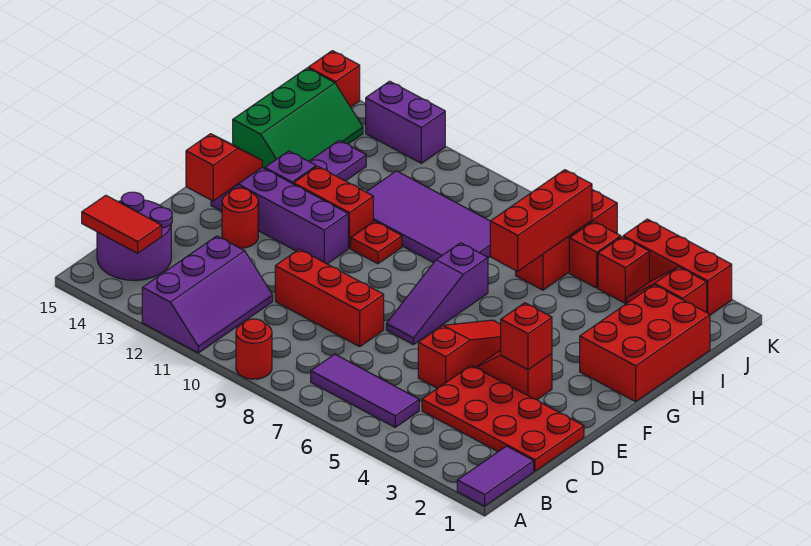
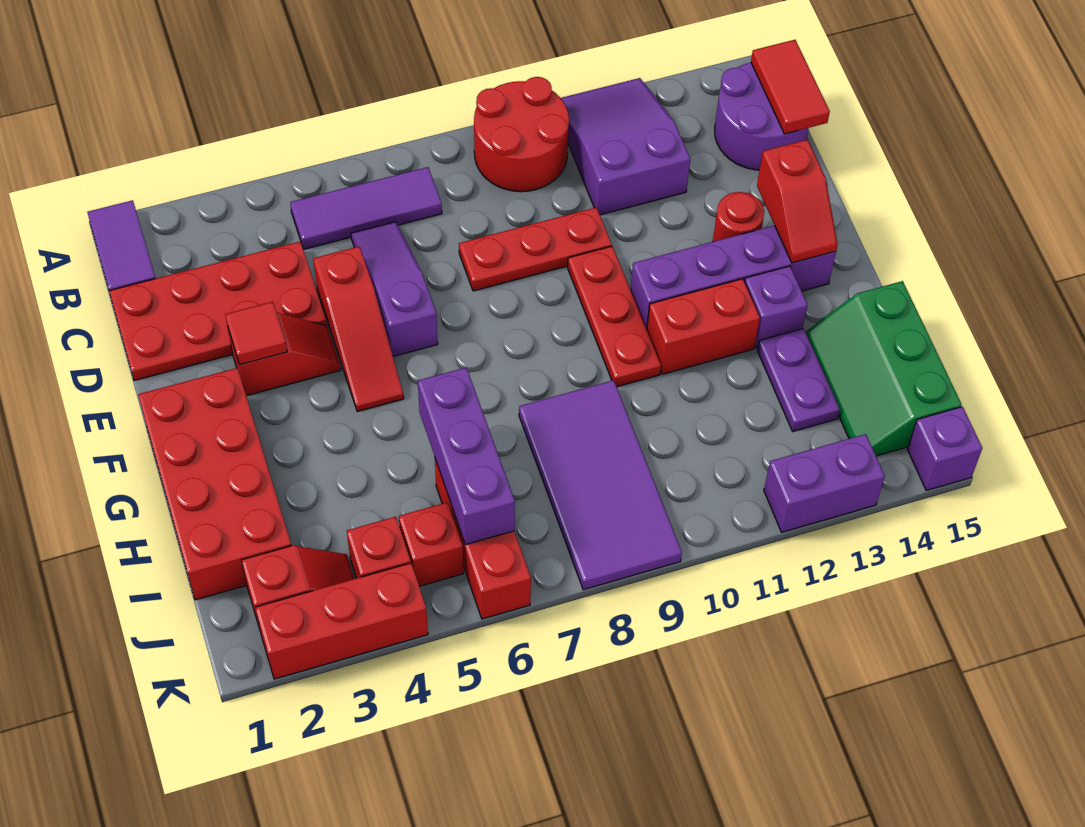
red 1x1 round brick [236,319,272,379] -> red 2x2 round brick [474,77,569,192]
purple 2x3 slope [142,236,273,353] -> purple 2x3 slope turned to [561,78,690,215]
red 1x2 tile [82,195,162,253] -> red 1x2 tile turned to [751,40,830,134]
red 1x3 brick [275,249,384,347] -> red 1x3 plate [459,207,612,291]
red 1x1 brick [501,303,552,370] -> red 1x1 tile [225,302,287,365]
purple 1x3 slope [386,243,488,345] -> purple 1x3 slope moved to [351,222,438,357]
red 2x3 brick [580,285,710,402] -> red 2x4 brick [138,368,291,600]
red 1x1 plate [351,221,402,264] -> red 1x3 plate [568,246,661,387]
red 1x3 brick [490,170,592,271] -> purple 1x3 brick [418,367,515,545]
purple 2x4 tile [367,171,490,263] -> purple 2x4 tile turned to [519,380,682,590]
red 1x1 brick [308,51,360,107] -> purple 1x1 brick [907,407,982,490]

